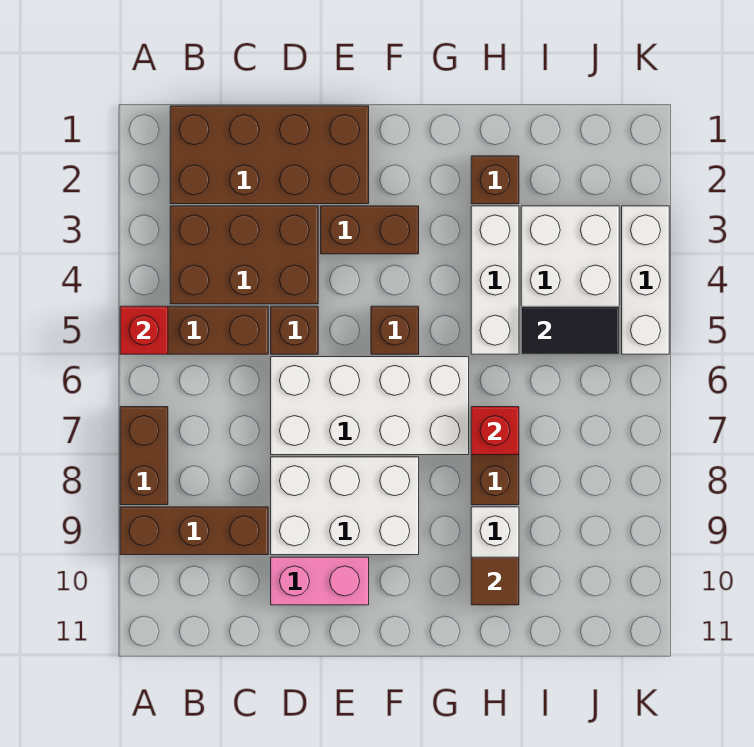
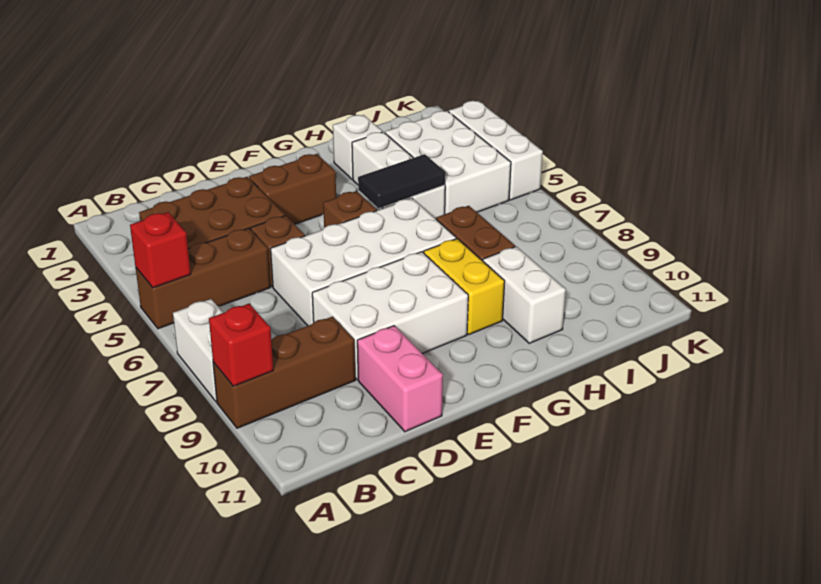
brown 1x2 brick [120,407,168,505] -> white 1x2 brick [173,299,223,402]
brown 2x4 brick [170,106,369,204] -> none
pink 1x2 brick [271,557,369,605] -> pink 1x2 brick turned to [357,326,443,432]
none -> yellow 1x2 brick [424,239,505,334]
brown 1x1 brick [471,156,519,204] -> white 1x1 brick [333,115,382,179]
red 1x1 brick [471,407,519,455] -> red 1x1 brick moved to [209,304,273,386]
brown 1x1 tile [471,557,519,605] -> none
black 1x2 tile [521,306,619,354] -> black 1x2 tile moved to [358,154,446,208]

